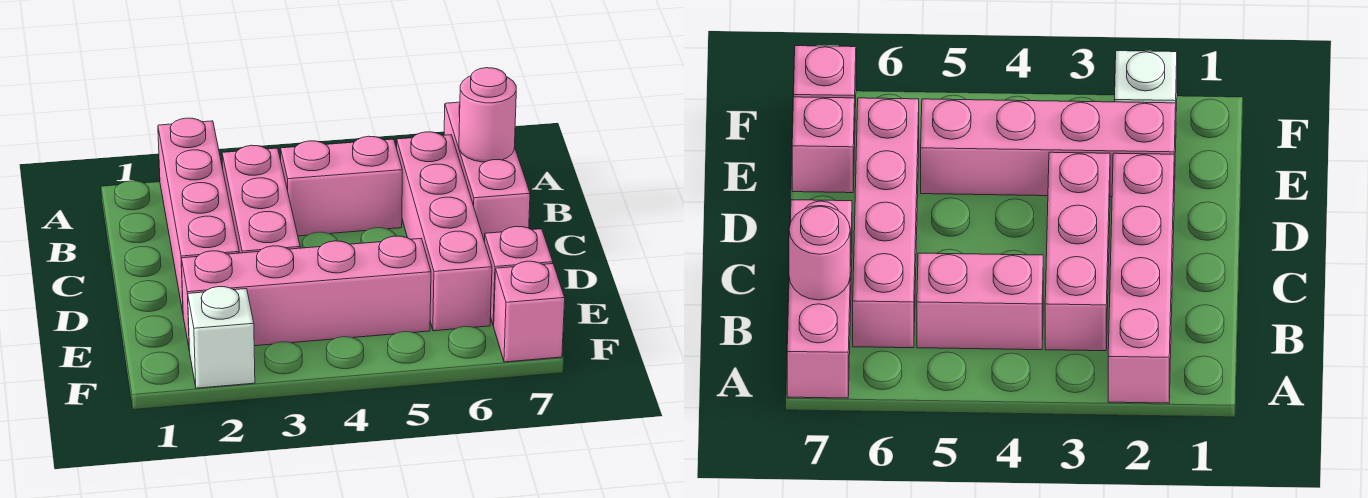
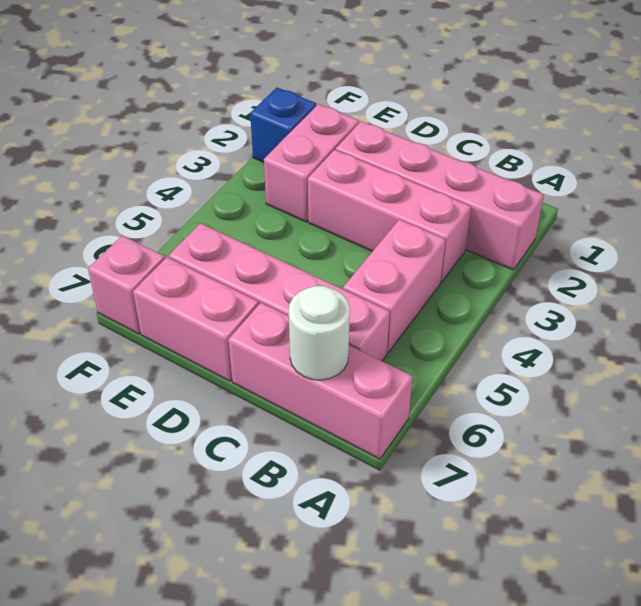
pink 1x1 round brick [459,68,516,162] -> white 1x1 round brick [289,286,350,380]
pink 1x4 brick [181,236,431,351] -> pink 1x2 brick [264,104,359,222]
pink 1x1 brick [485,226,553,326] -> pink 1x2 brick [133,257,259,381]
white 1x1 brick [188,287,255,388] -> blue 1x1 brick [250,88,316,162]

